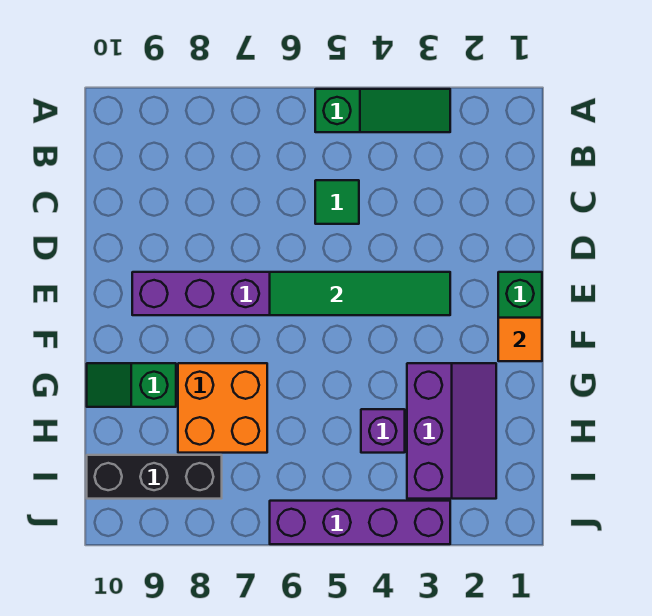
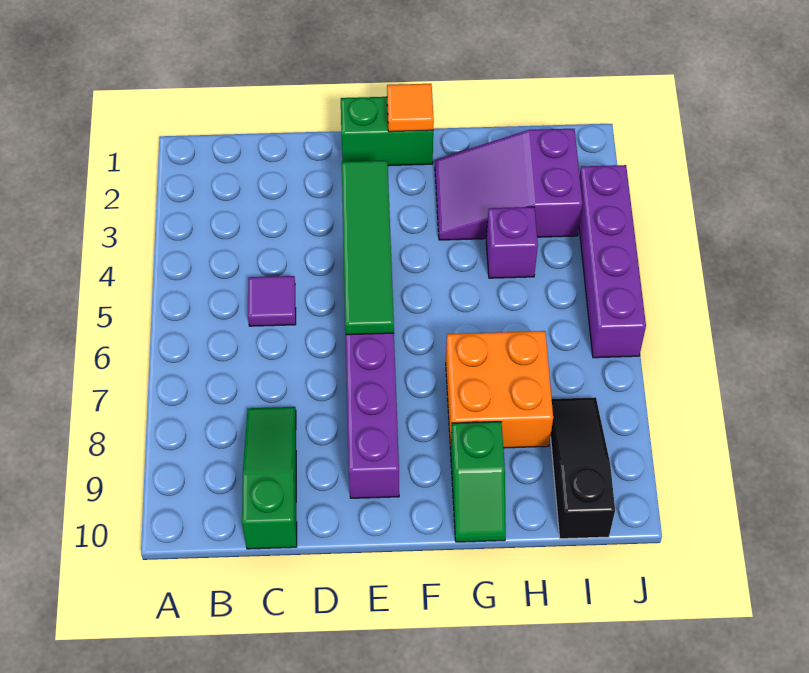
green 1x3 slope [315,89,450,132] -> green 1x3 slope moved to [242,407,297,549]
green 1x1 tile [315,180,359,224] -> purple 1x1 tile [248,276,296,326]
purple 2x3 slope [407,363,496,499] -> purple 2x3 slope turned to [435,129,583,240]
black 1x3 brick [87,455,222,499] -> black 1x3 slope [551,397,615,539]

